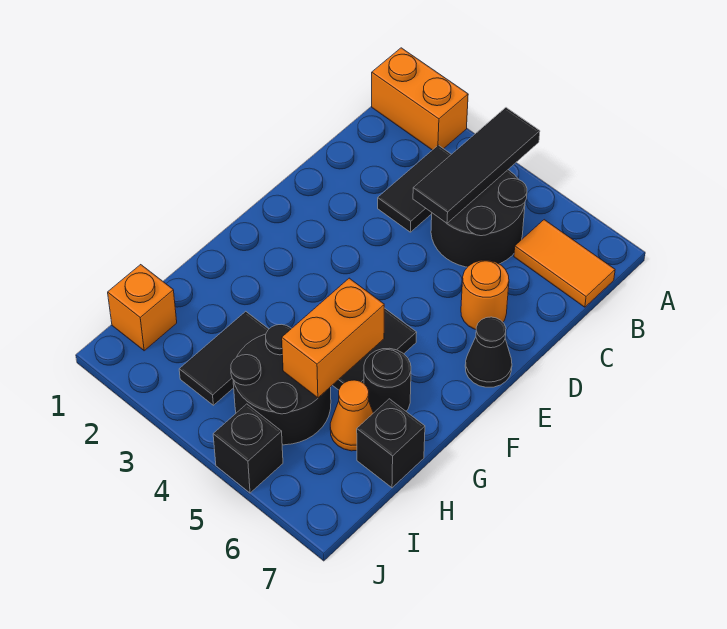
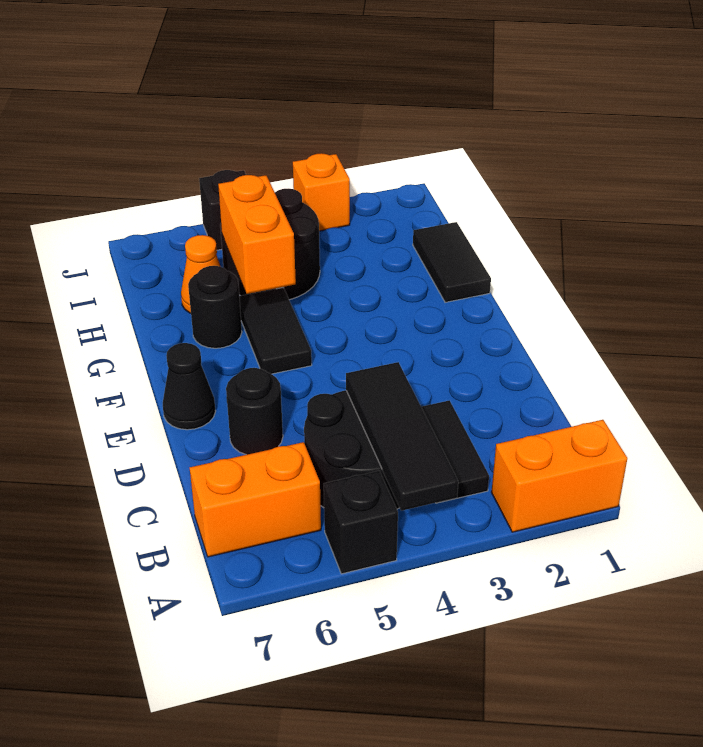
orange 1x2 tile [514,220,615,307] -> orange 1x2 brick [190,442,321,557]
orange 1x1 round brick [461,260,509,330] -> black 1x1 round brick [226,368,283,455]
black 1x2 tile [179,311,269,405] -> black 1x2 tile moved to [413,222,491,302]
black 1x1 brick [357,399,425,488] -> black 1x1 brick moved to [324,471,398,574]
orange 1x1 brick [108,265,177,351] -> orange 1x1 brick moved to [293,153,350,231]

